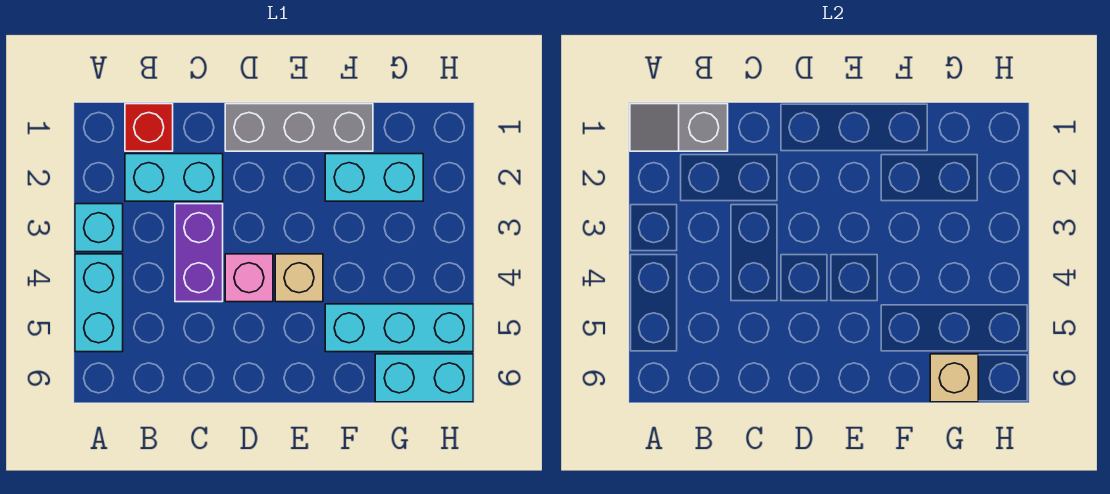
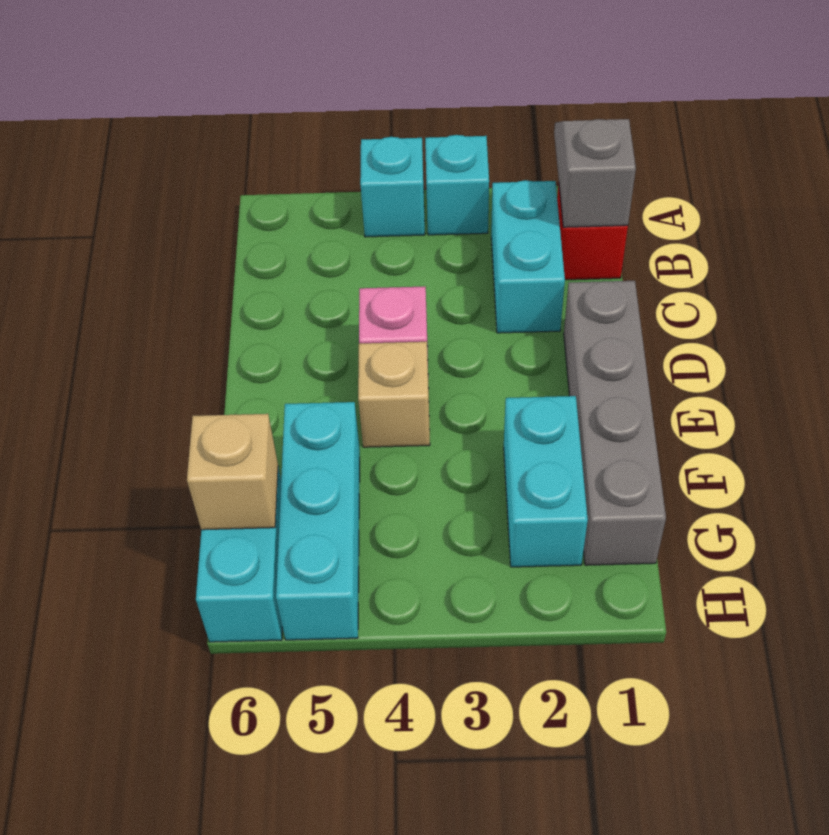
cyan 1x2 brick [75,254,123,352] -> cyan 1x1 brick [360,137,425,237]
purple 1x2 brick [175,204,223,302] -> none
grey 1x3 brick [225,104,373,151] -> grey 1x4 brick [564,281,666,565]

